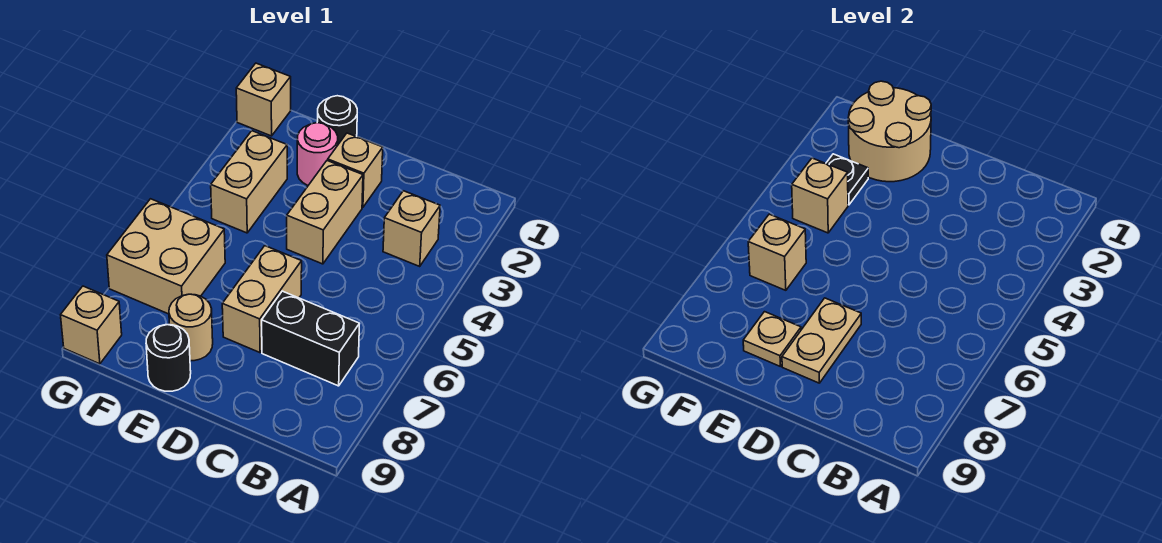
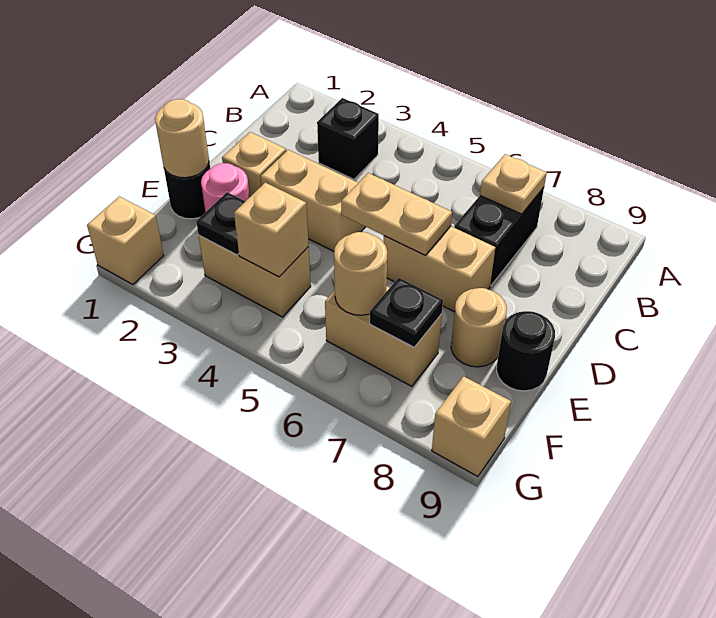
tan 1x1 brick [383,191,440,266] -> black 1x1 brick [317,98,379,179]
tan 1x2 plate [782,298,861,383] -> tan 1x2 plate moved to [341,173,452,255]
tan 2x2 round brick [848,81,931,182] -> tan 1x1 round brick [155,99,209,178]
tan 1x1 plate [743,312,801,367] -> tan 1x1 plate moved to [480,154,547,214]
tan 2x2 brick [107,199,225,314] -> tan 1x2 brick [325,286,442,386]
tan 1x1 brick [748,214,806,290] -> tan 1x1 round brick [334,232,387,315]
none -> black 1x1 plate [370,278,443,347]

